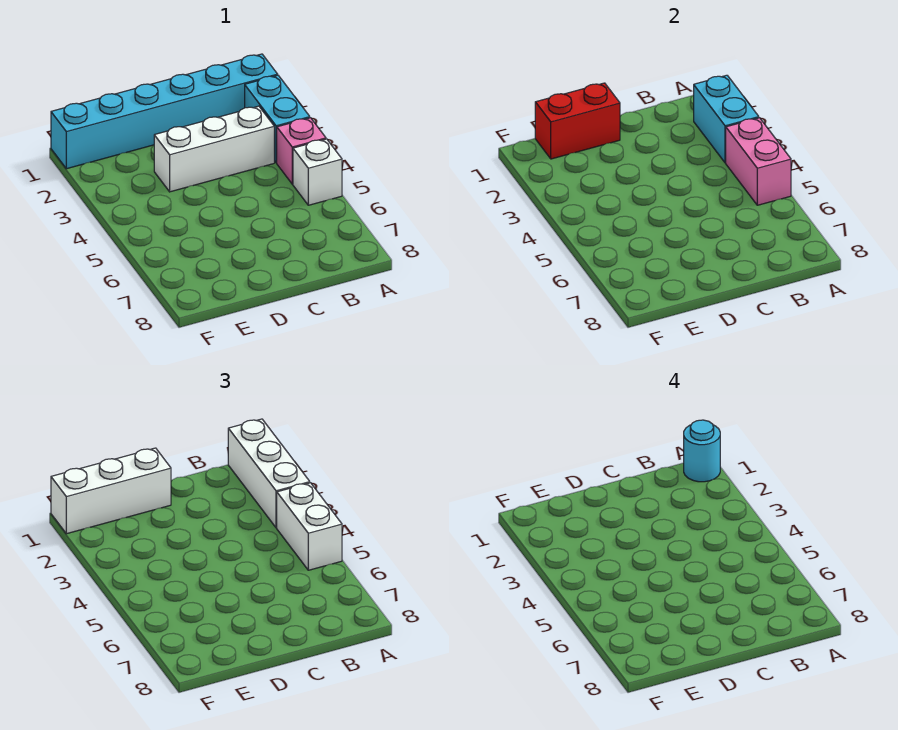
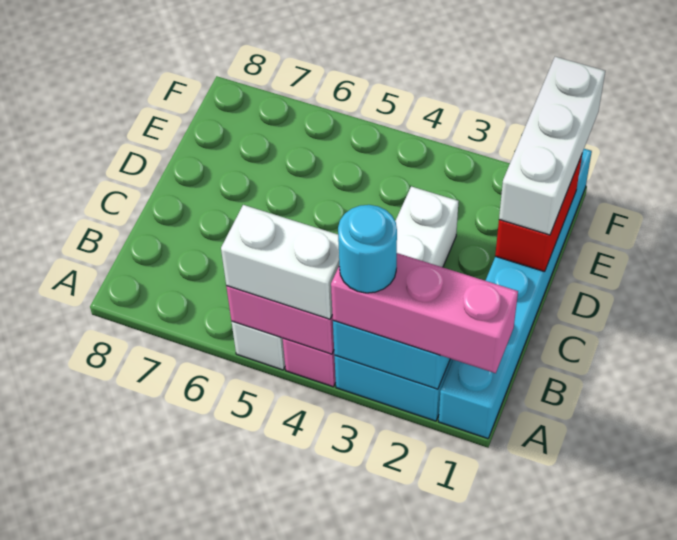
white 1x3 brick [228,419,310,528] -> pink 1x3 brick [331,253,518,373]
cyan 1x1 round brick [684,420,720,482] -> cyan 1x1 round brick moved to [338,205,397,293]

